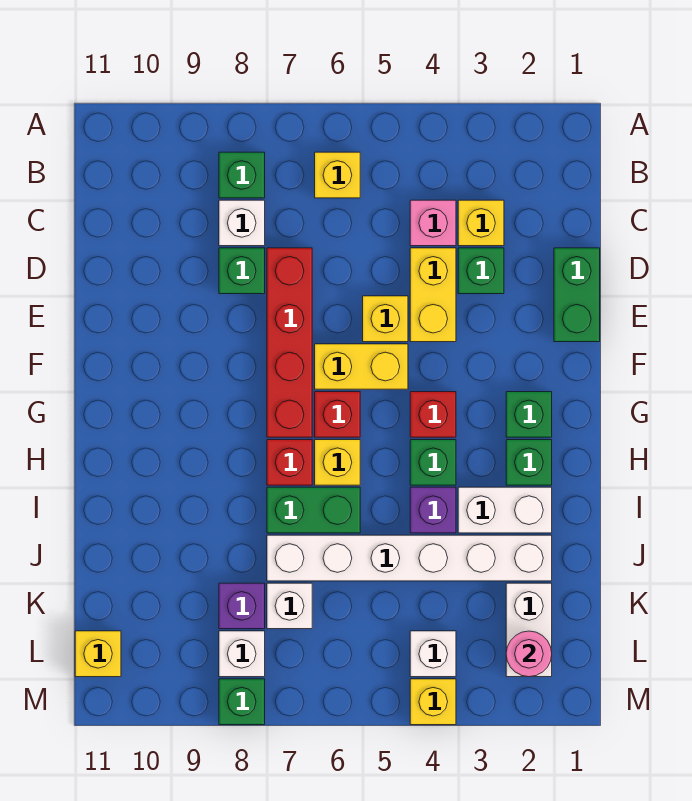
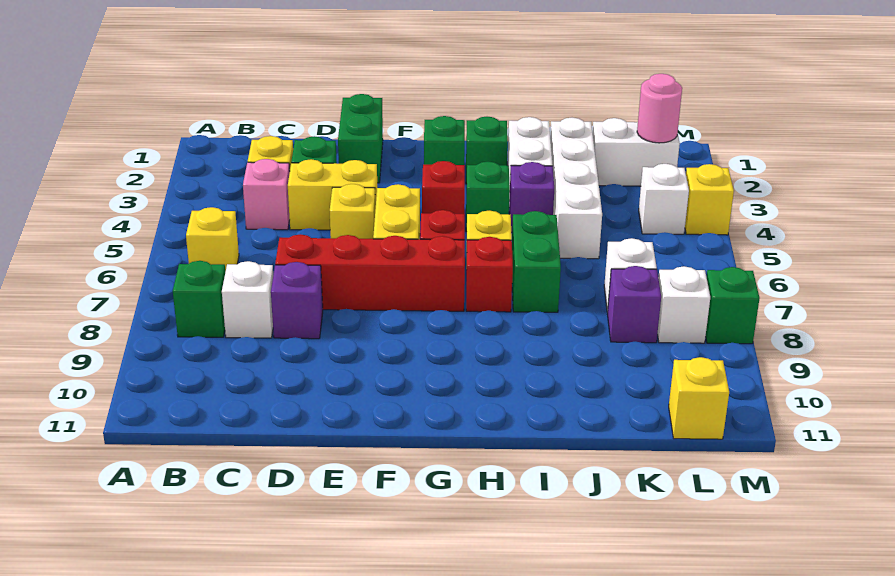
green 1x2 brick [554,248,600,342] -> green 1x2 brick turned to [338,94,383,183]
green 1x1 brick [219,248,265,294] -> purple 1x1 brick [271,262,323,339]
white 1x6 brick [267,535,552,581] -> white 1x4 brick [550,118,602,259]

